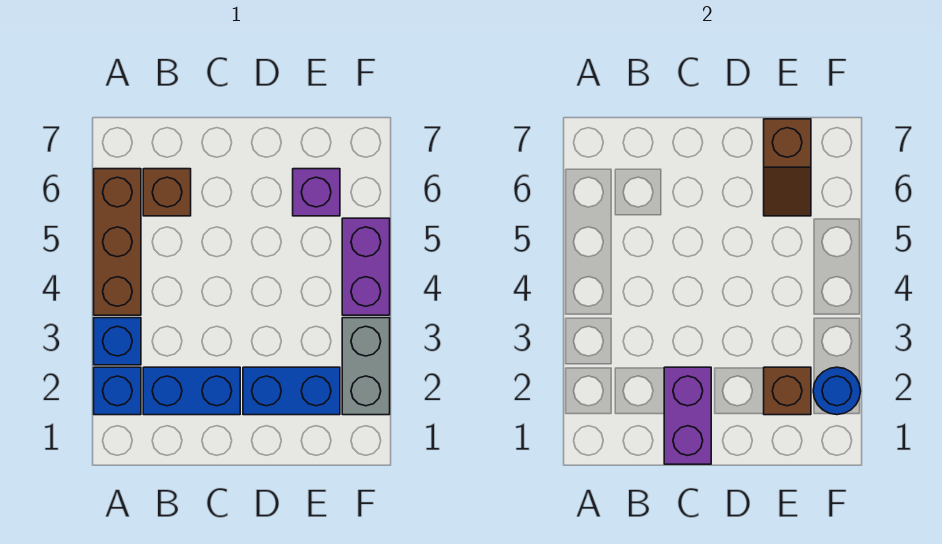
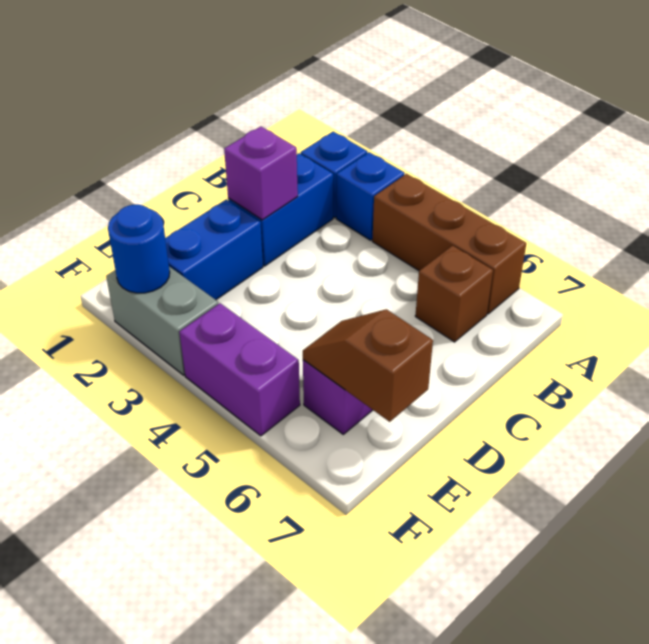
purple 1x2 brick [664,367,711,464] -> purple 1x1 brick [224,126,298,220]
brown 1x1 brick [764,367,811,415] -> none

